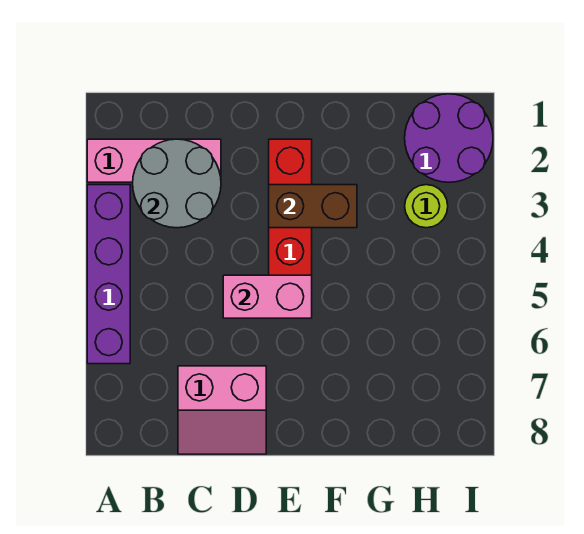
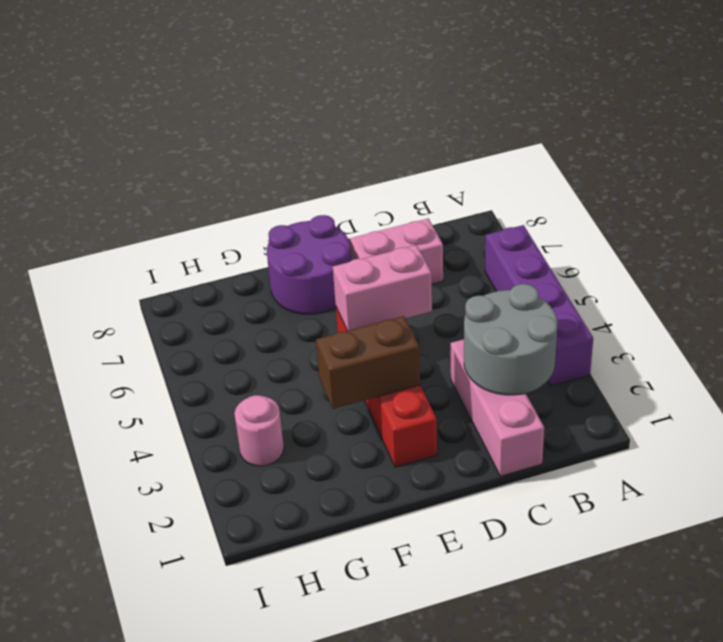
pink 1x3 brick [87,139,221,182] -> pink 1x3 brick turned to [451,339,544,476]
purple 2x2 round brick [405,94,493,182] -> purple 2x2 round brick moved to [267,215,351,314]
lime 1x1 round brick [405,185,448,228] -> pink 1x1 round brick [234,395,284,466]

